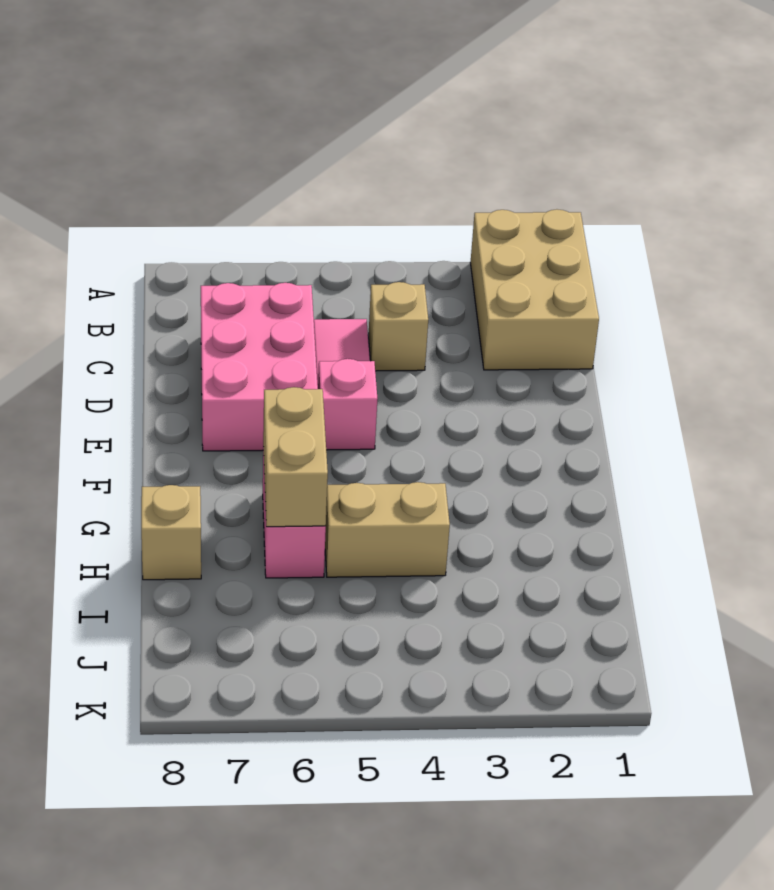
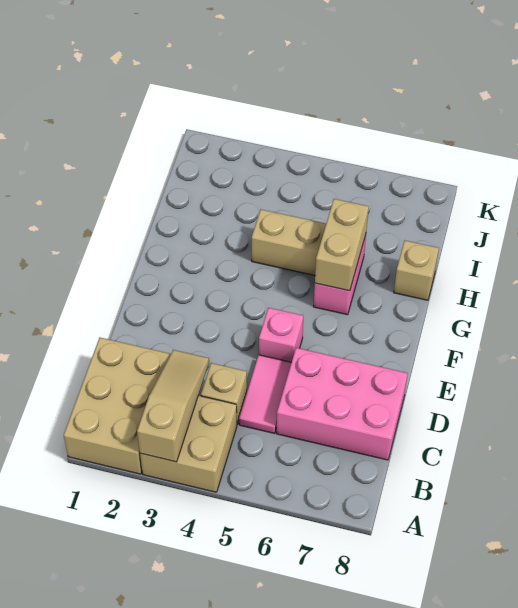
none -> tan 2x2 brick [140,396,237,492]
none -> tan 1x3 slope [137,350,209,462]
pink 2x3 brick [201,283,318,451] -> pink 2x3 brick turned to [277,348,408,460]

